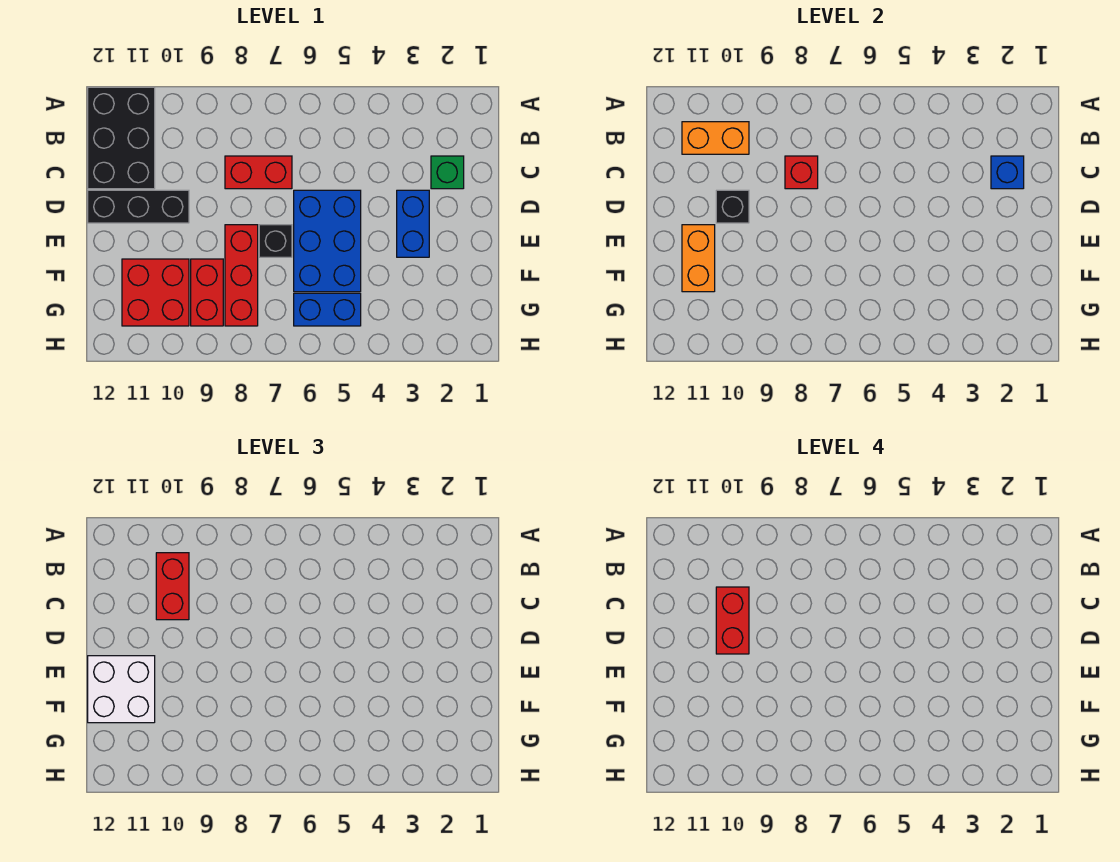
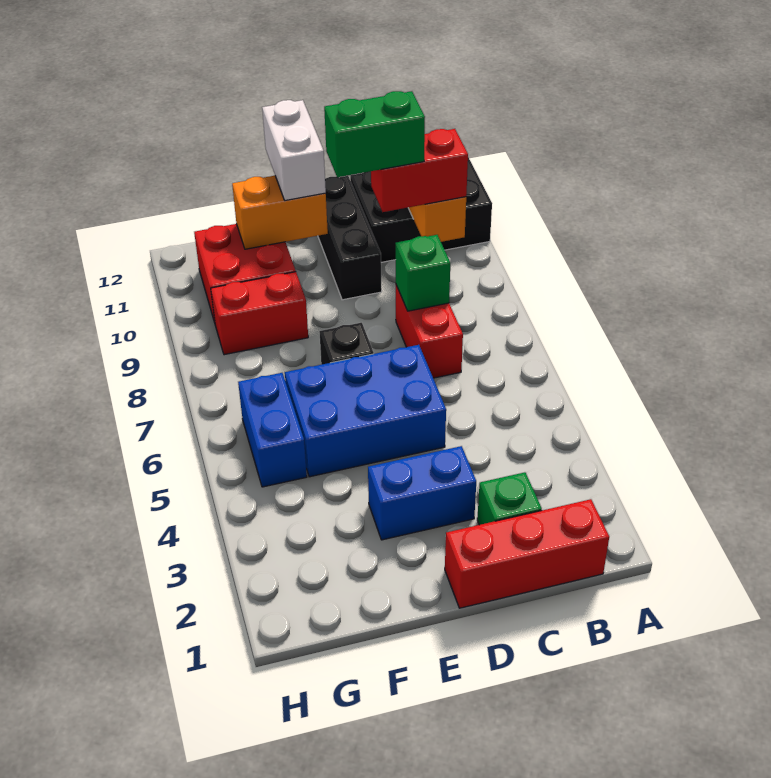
blue 1x1 brick [991,156,1024,189] -> none
red 1x1 brick [785,156,818,189] -> green 1x1 brick [395,235,450,311]
red 1x2 brick [716,587,749,654] -> green 1x2 brick [324,91,425,177]
black 1x1 brick [716,190,749,223] -> none
red 1x3 brick [225,225,258,326] -> red 1x3 brick moved to [445,499,609,608]
white 2x2 brick [88,656,155,723] -> white 1x2 brick [262,100,326,201]

